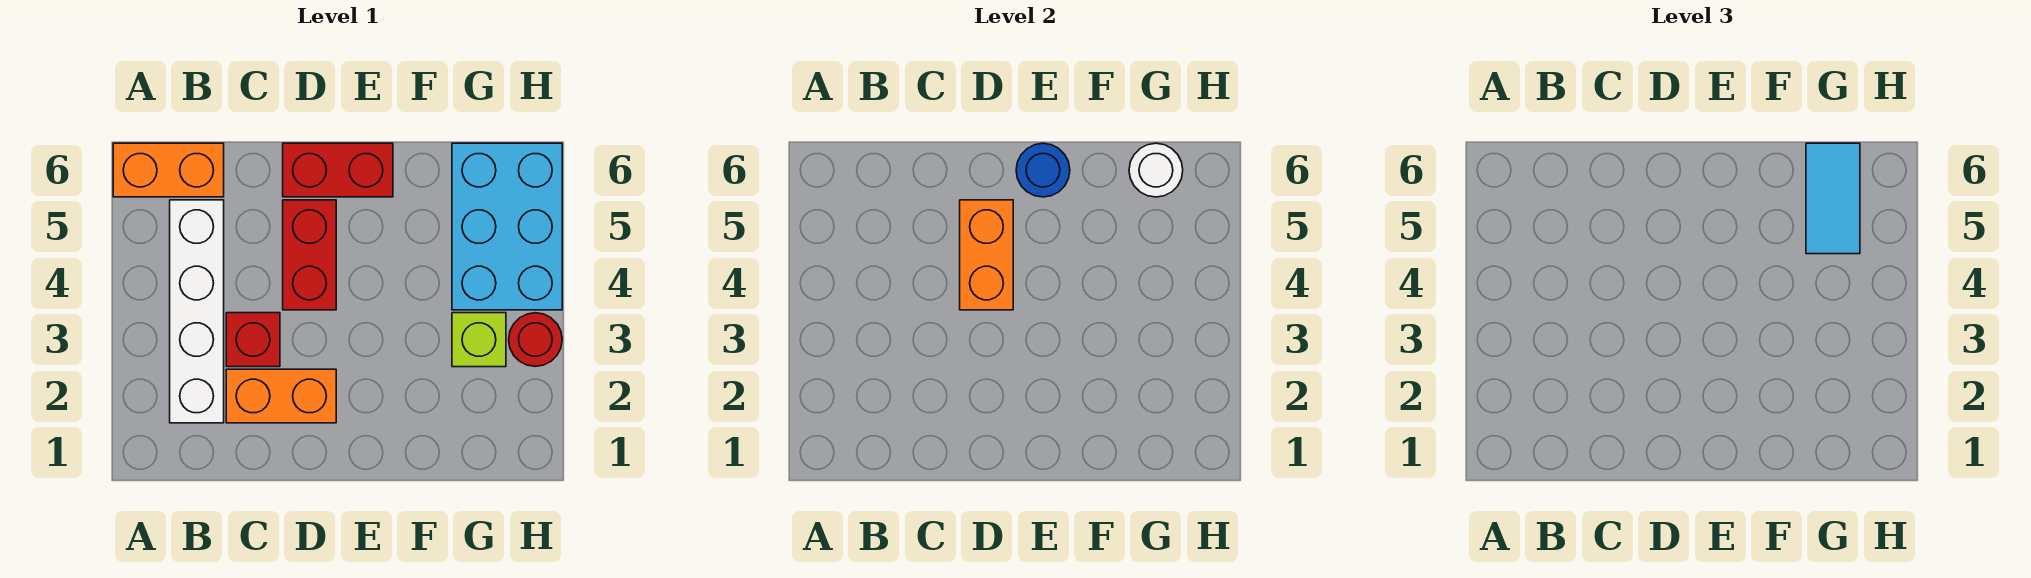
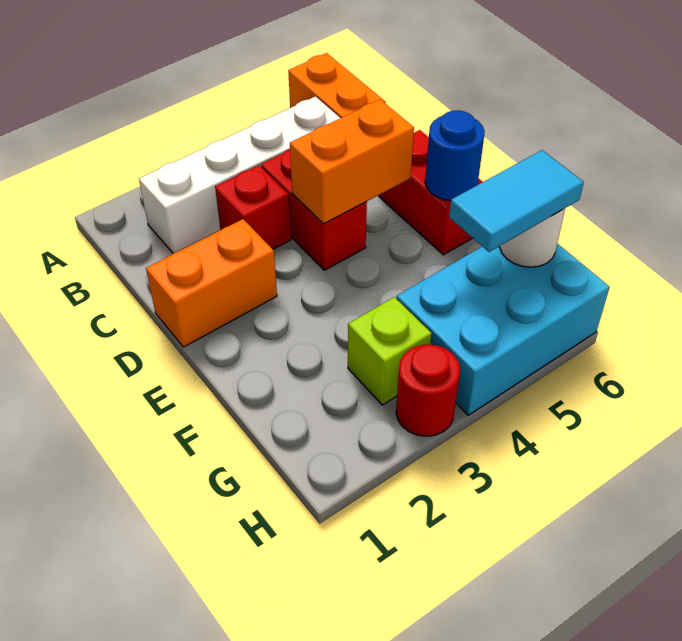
orange 1x2 brick [226,369,336,423] -> orange 1x2 brick turned to [146,219,277,347]
red 1x2 brick [283,200,336,310] -> red 1x2 brick turned to [261,149,367,270]

